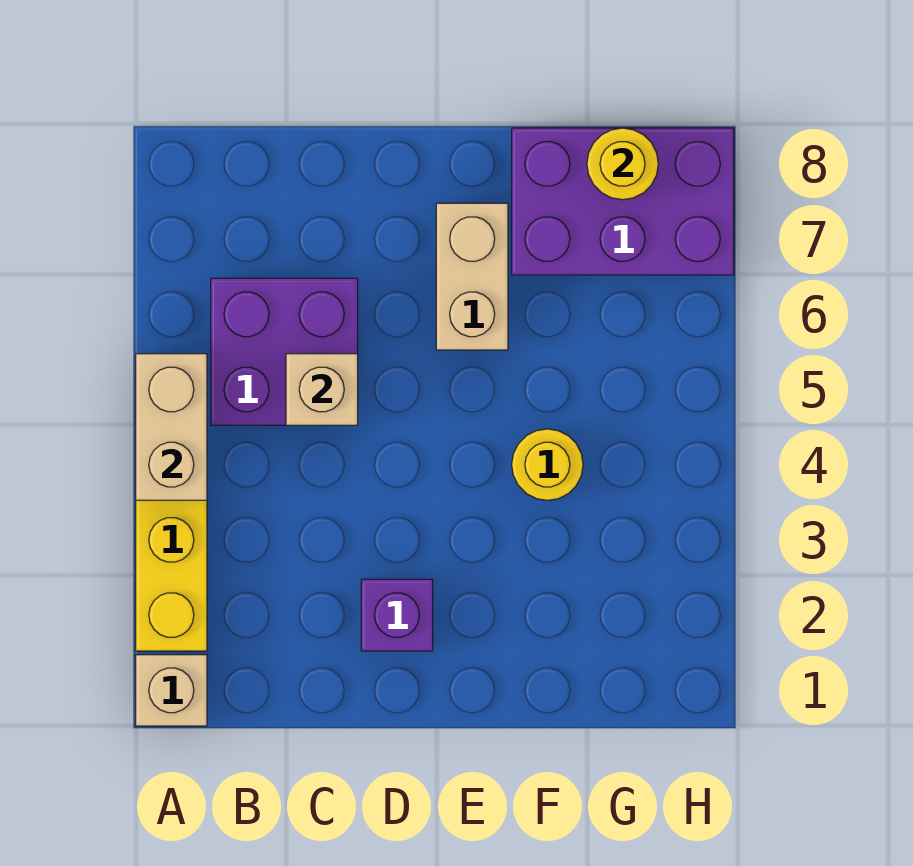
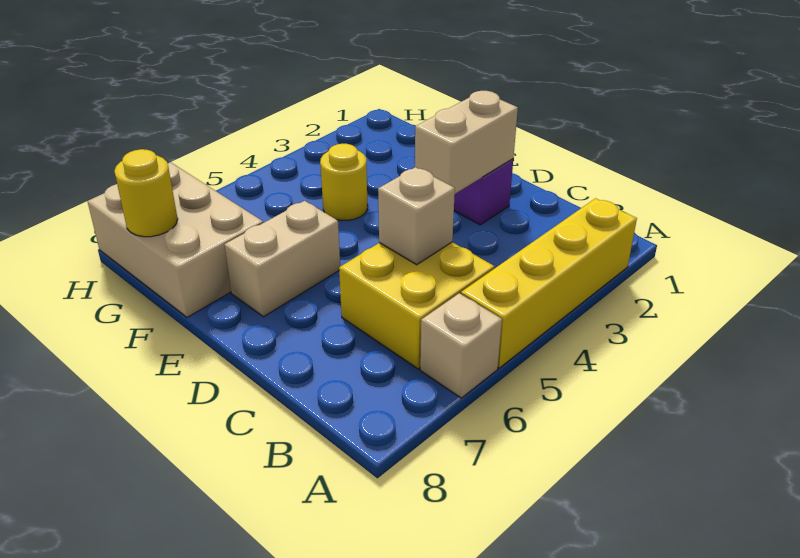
tan 1x1 brick [136,655,207,726] -> tan 1x1 brick moved to [420,293,502,398]
tan 1x2 brick [136,354,207,500] -> tan 1x2 brick moved to [415,91,518,194]
purple 2x2 brick [211,278,358,425] -> yellow 2x2 brick [339,242,494,369]
purple 2x3 brick [512,128,734,275] -> tan 2x3 brick [88,162,263,317]

